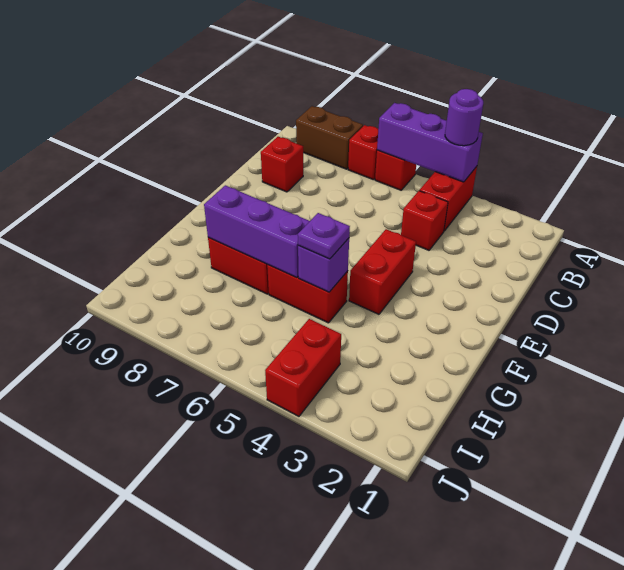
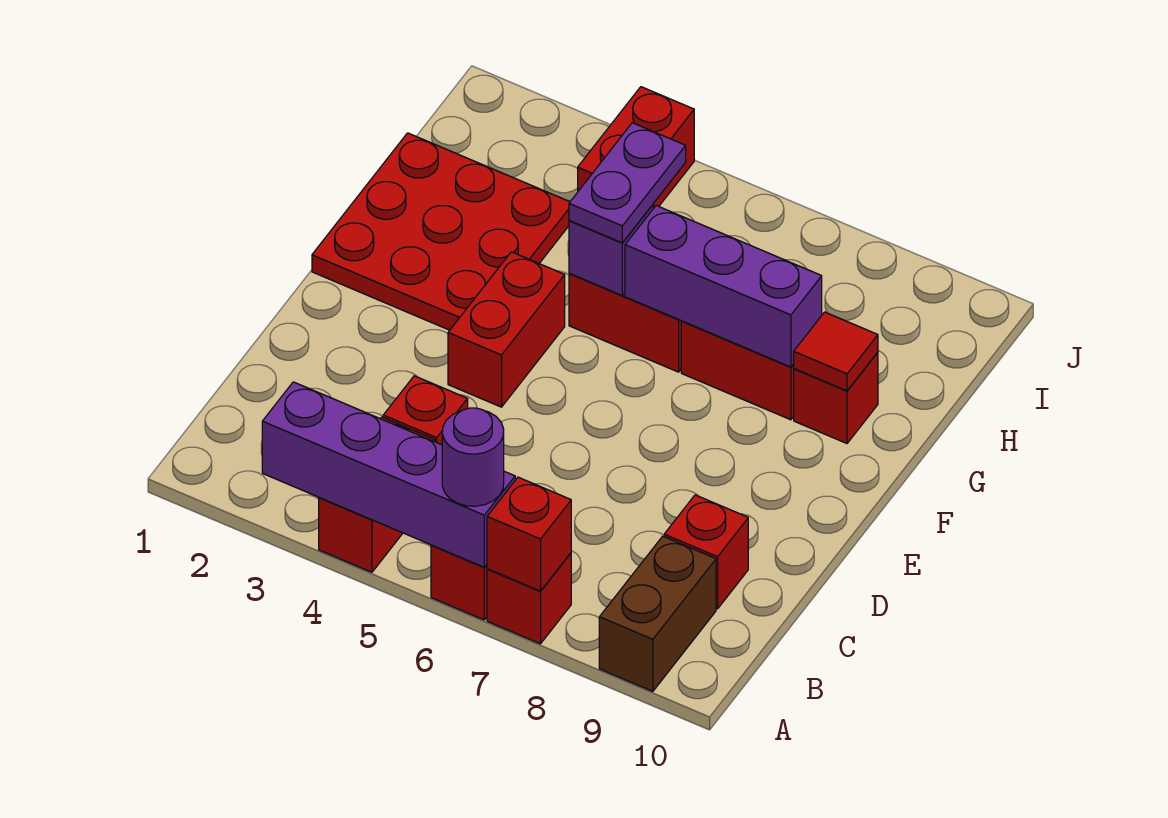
purple 1x3 brick [377,103,483,182] -> purple 1x4 brick [262,382,515,567]
purple 1x1 round brick [445,89,483,146] -> purple 1x1 round brick moved to [442,408,504,506]
none -> red 1x1 brick [487,477,571,591]
brown 1x2 brick [296,106,363,169] -> brown 1x2 brick turned to [599,536,716,691]
none -> red 3x3 plate [312,133,570,330]
purple 1x1 plate [298,213,350,259] -> purple 1x2 plate [569,123,686,243]
none -> red 1x1 brick [794,352,878,443]
none -> red 1x1 tile [794,312,878,391]

